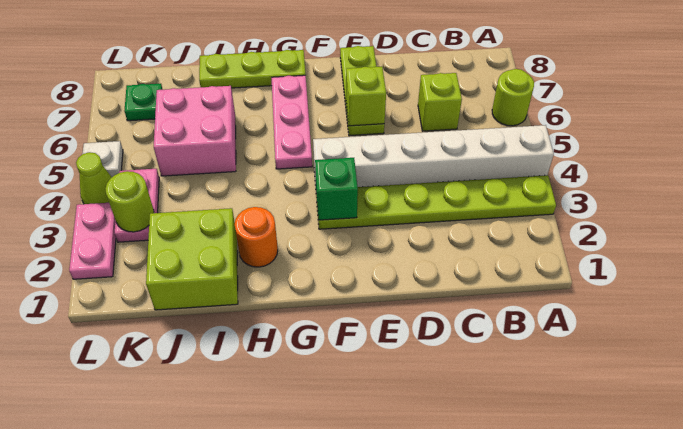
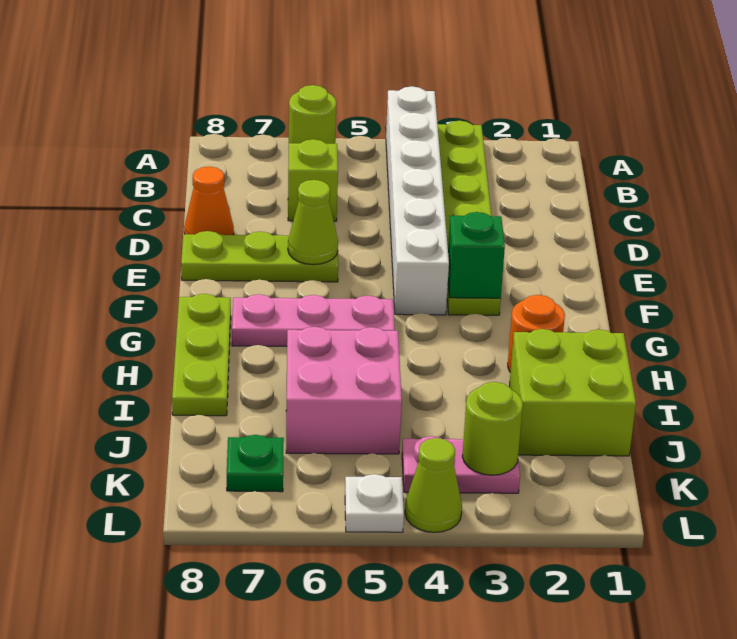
none -> orange 1x1 cone [184,167,234,235]
lime 1x1 brick [346,66,386,126] -> lime 1x1 cone [288,180,338,265]
pink 1x2 plate [69,203,116,279] -> none

